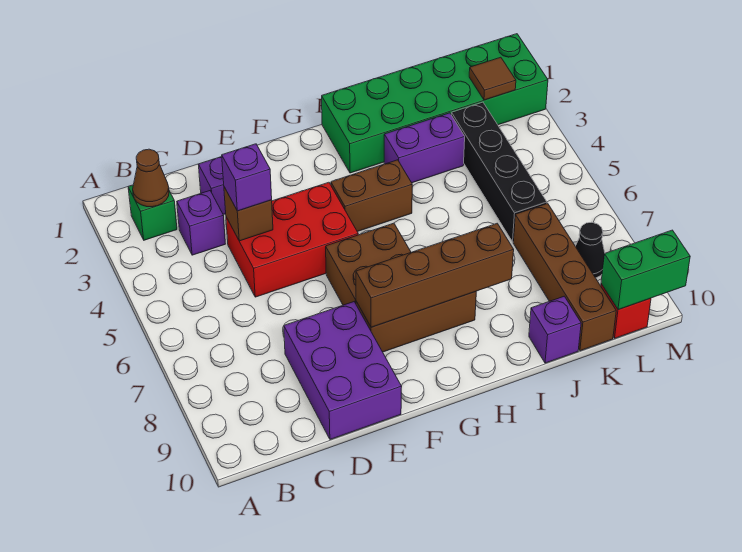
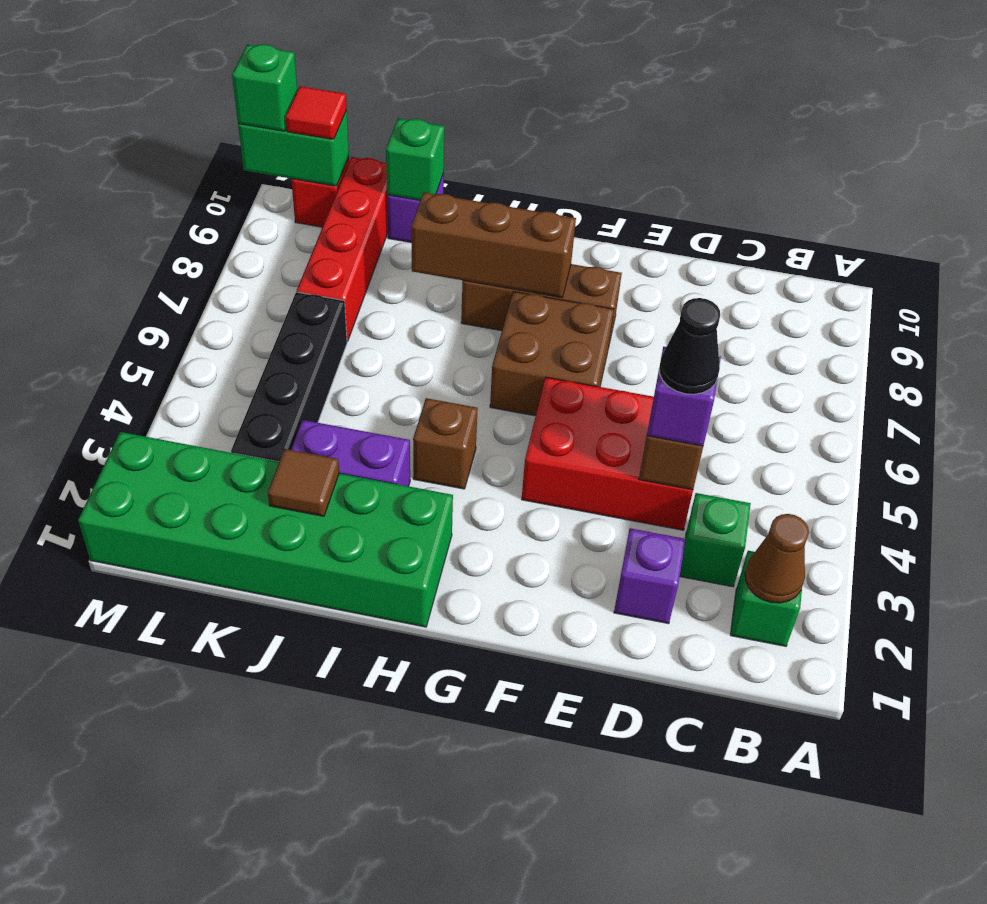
purple 1x1 brick [177,191,225,255] -> green 1x1 brick [680,493,751,587]
purple 2x3 brick [284,302,402,439] -> none
brown 1x4 brick [356,223,514,327] -> brown 1x3 brick [411,192,576,298]
brown 1x2 brick [331,160,412,232] -> brown 1x1 brick [413,398,478,489]
none -> green 1x1 brick [386,118,444,200]
brown 1x4 brick [513,203,616,351] -> red 1x4 brick [297,157,388,341]
brown 1x1 tile [469,57,516,100] -> brown 1x1 tile moved to [268,449,339,516]
black 1x1 cone [575,222,605,278] -> black 1x1 cone moved to [659,298,720,394]
none -> red 1x1 tile [286,86,347,139]
none -> green 1x1 brick [232,44,297,131]

